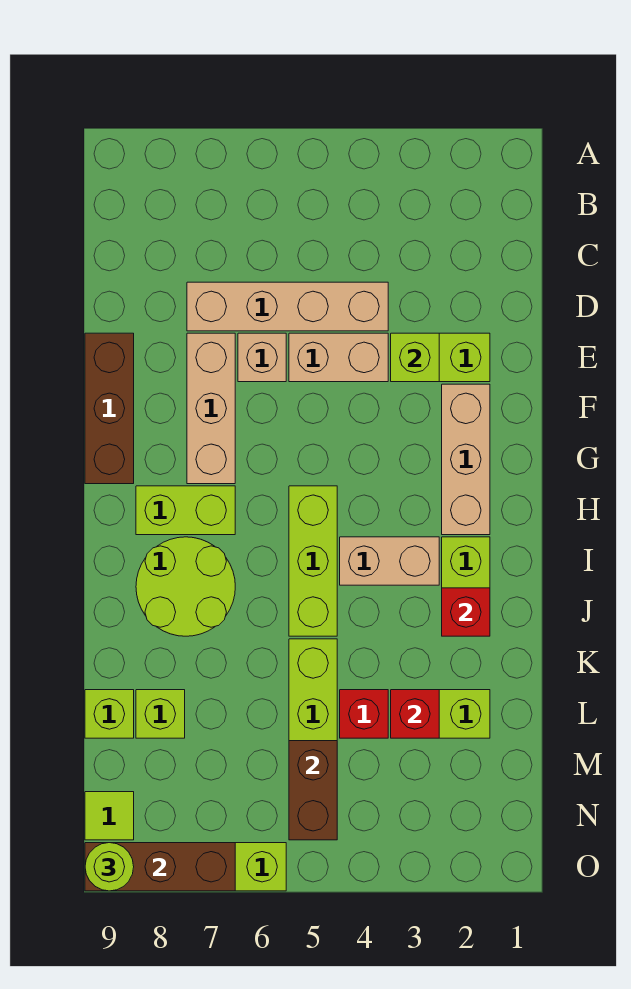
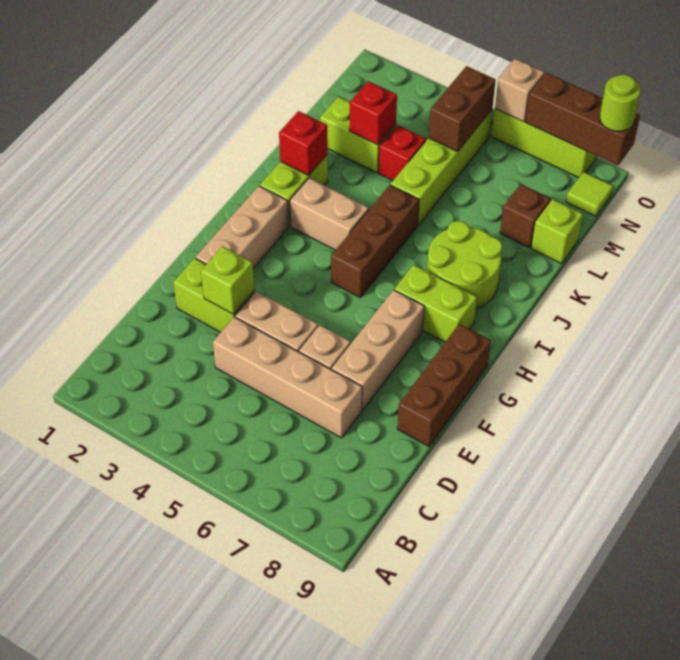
lime 1x3 brick [289,486,337,636] -> brown 1x3 brick [331,185,419,297]
lime 1x1 brick [136,690,185,738] -> brown 1x1 brick [500,184,551,248]
none -> tan 1x1 brick [495,59,544,122]

